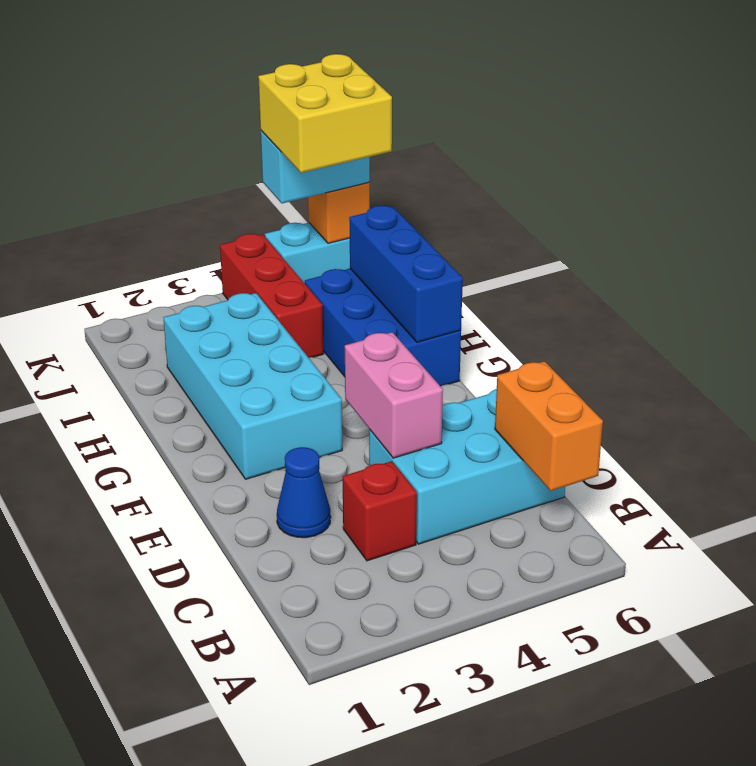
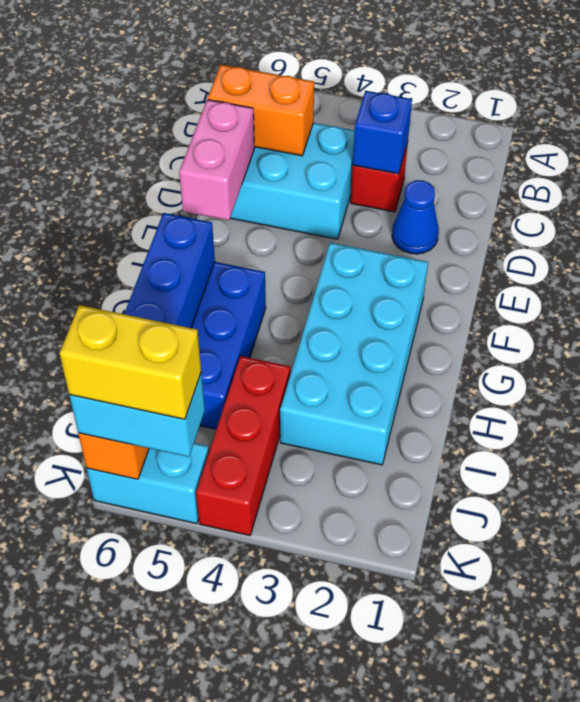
orange 1x2 brick [495,361,603,491] -> orange 1x2 brick turned to [208,65,314,156]
none -> blue 1x1 brick [353,91,412,174]
pink 1x2 brick [345,332,443,458] -> pink 1x2 brick moved to [179,100,255,220]
yellow 2x2 brick [258,54,392,173] -> yellow 1x2 brick [60,305,201,419]

